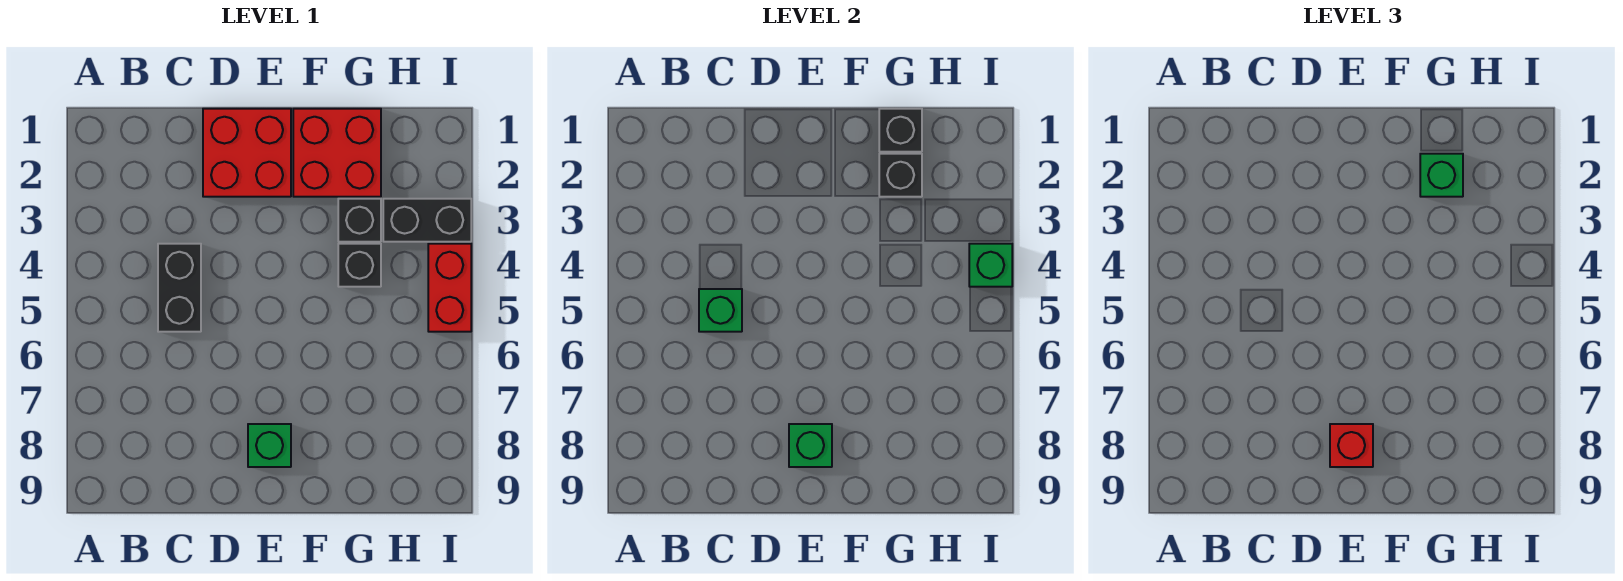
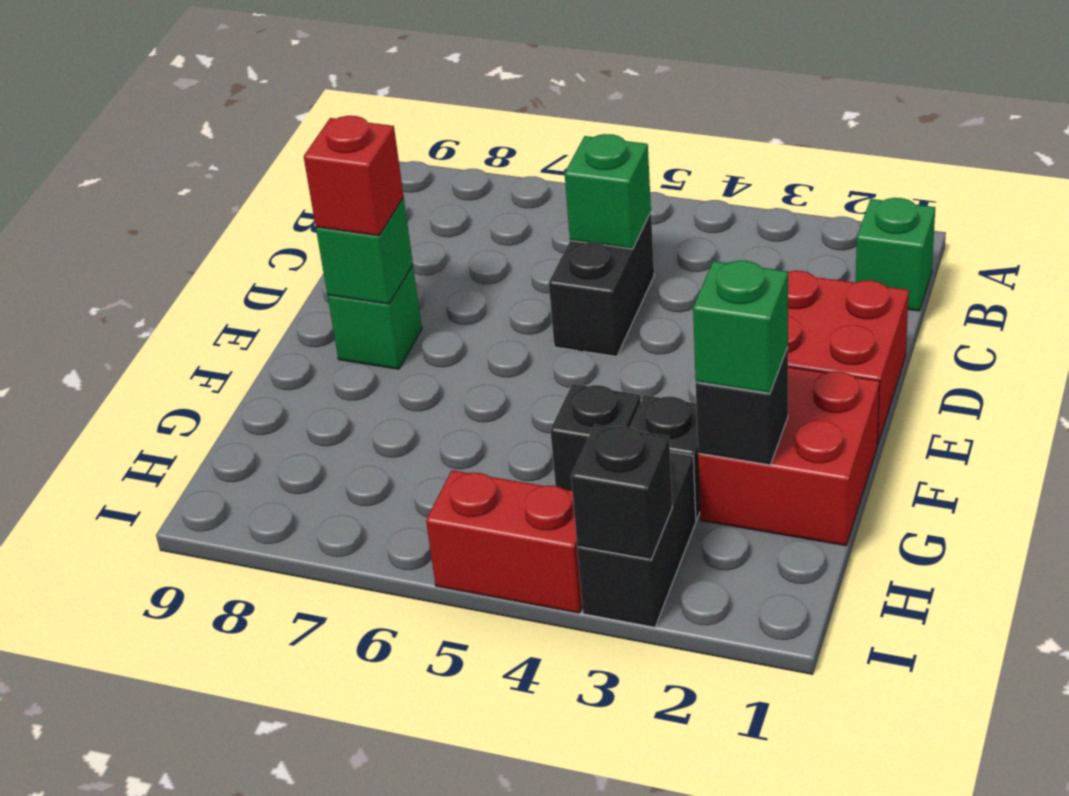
black 1x2 brick [158,244,201,332] -> black 1x2 brick turned to [549,213,654,356]
black 1x1 brick [879,109,922,152] -> black 1x1 brick moved to [571,425,672,560]
green 1x1 brick [969,244,1012,287] -> green 1x1 brick moved to [856,198,935,311]

